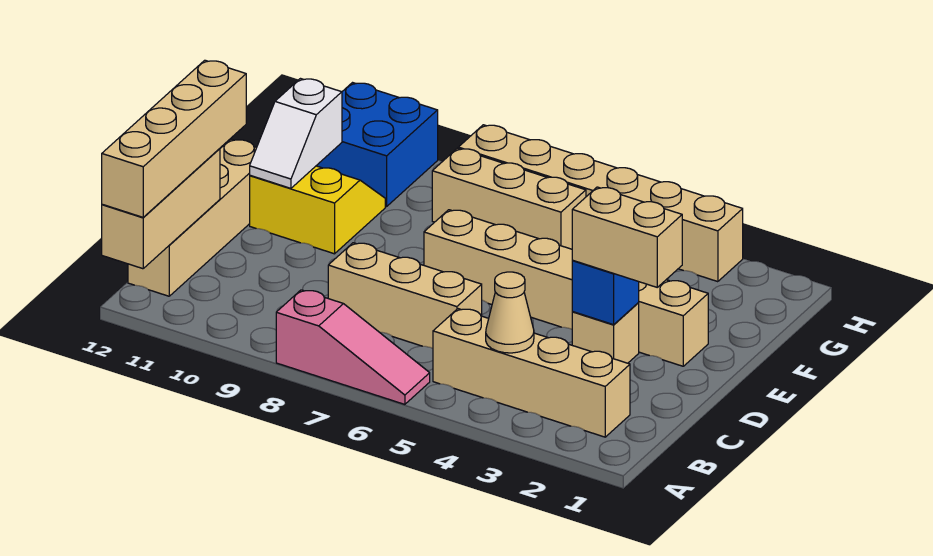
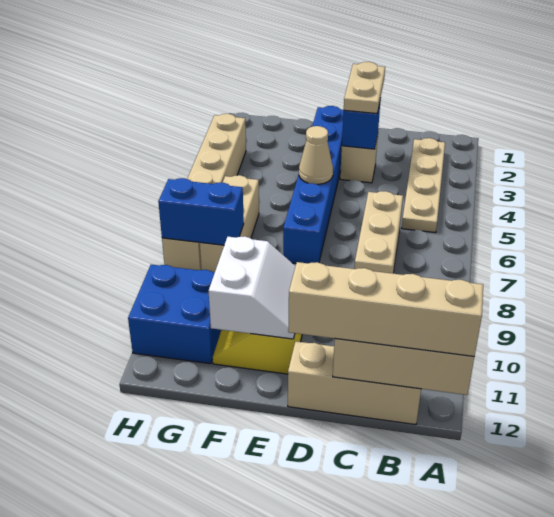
pink 1x3 slope [276,290,430,404] -> none
tan 1x4 brick [433,309,630,437] -> tan 1x4 plate [402,138,445,233]
tan 1x1 cone [486,272,534,353] -> tan 1x1 cone moved to [299,126,333,184]
tan 1x4 brick [128,139,257,296] -> tan 1x3 brick [288,341,421,425]
tan 1x2 brick [572,187,682,287] -> tan 1x2 plate [344,62,385,114]
tan 1x6 brick [424,210,708,366] -> blue 1x6 brick [283,106,344,263]
white 1x2 slope [250,79,342,188] -> white 2x2 slope [209,236,295,339]
none -> blue 1x2 brick [158,178,244,245]

